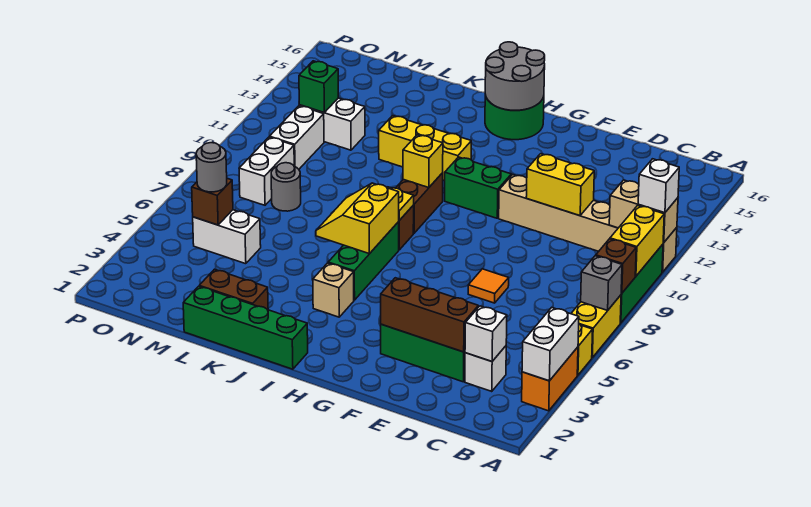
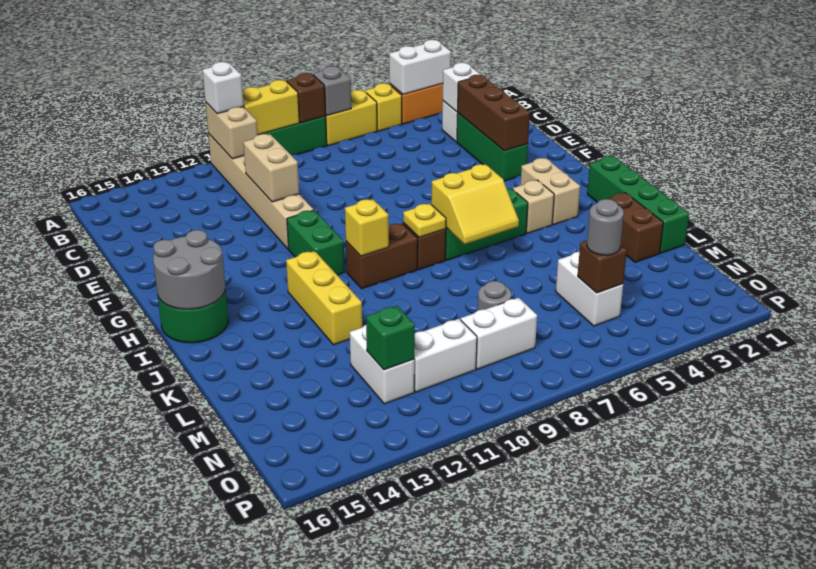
yellow 1x2 brick [526,154,594,216] -> tan 1x2 brick [243,134,299,202]
orange 1x1 tile [468,269,509,303] -> none
none -> tan 1x2 brick [521,158,580,225]

